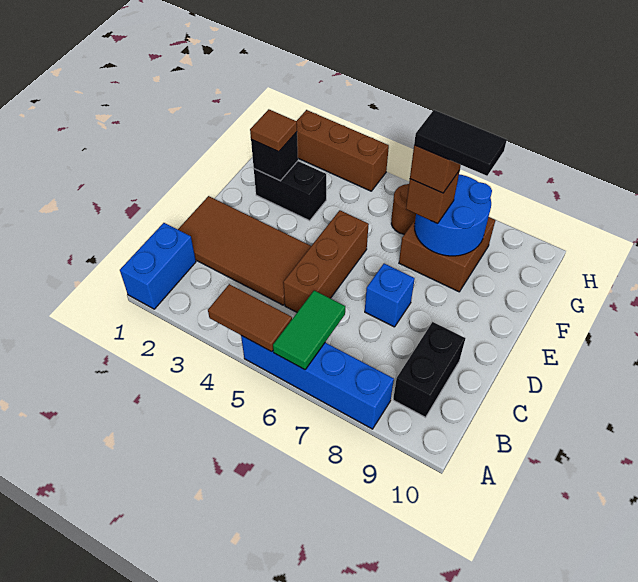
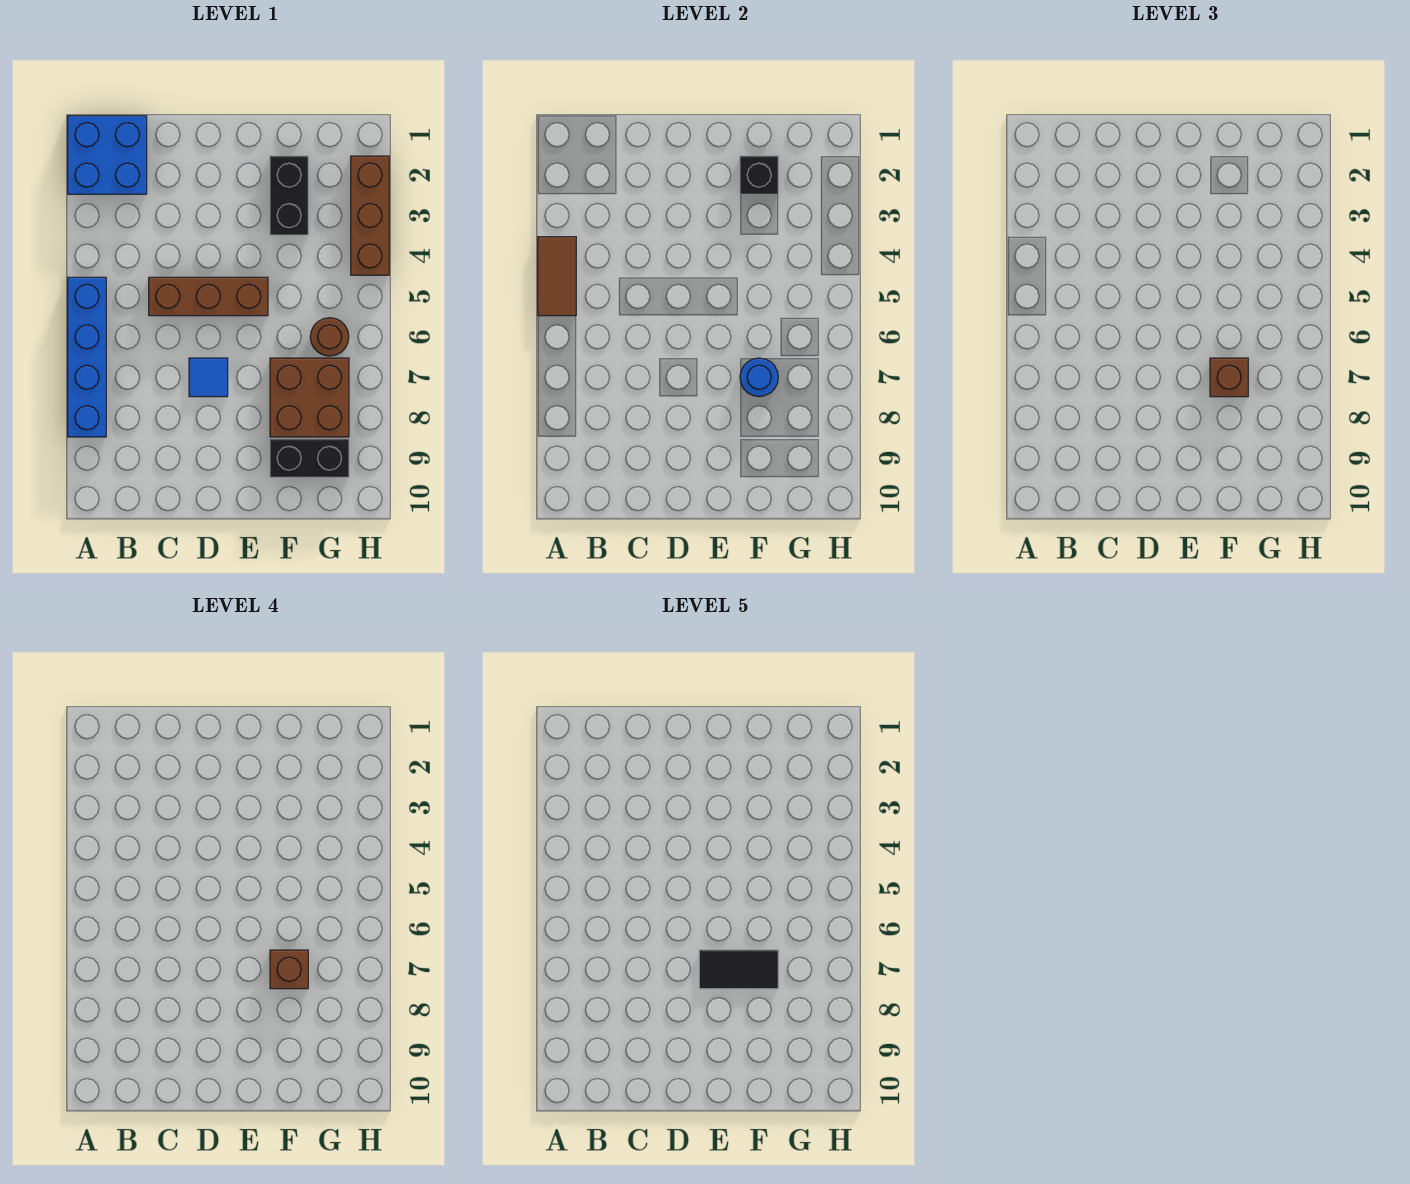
blue 1x2 brick [120,223,196,309] -> blue 2x2 brick [68,116,147,194]
green 1x2 tile [273,290,345,370] -> none
black 1x2 brick [393,322,465,417] -> black 1x2 brick moved to [270,439,349,477]
brown 2x4 tile [178,196,311,305] -> none
blue 1x1 brick [365,263,415,327] -> blue 1x1 tile [189,358,228,397]
brown 1x1 tile [250,109,297,152] -> none
blue 2x2 round brick [414,174,492,256] -> blue 1x1 round brick [740,358,778,397]
black 1x2 tile [414,110,507,176] -> black 1x2 tile turned to [699,950,778,989]

